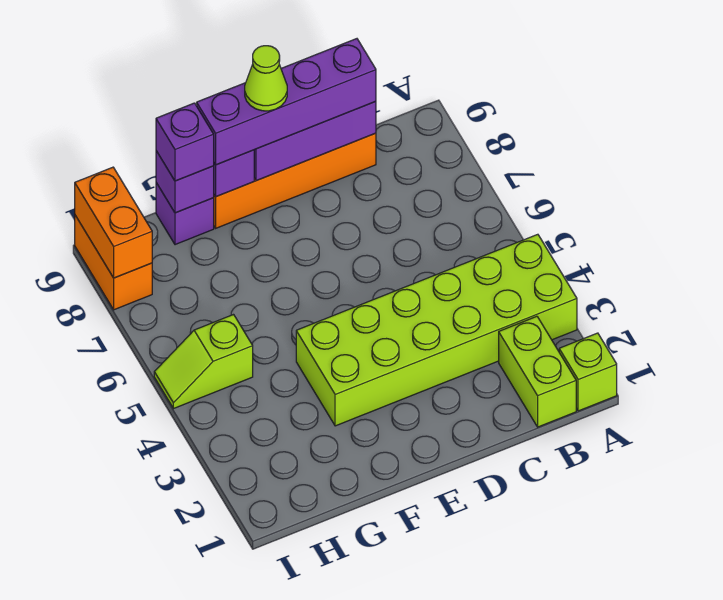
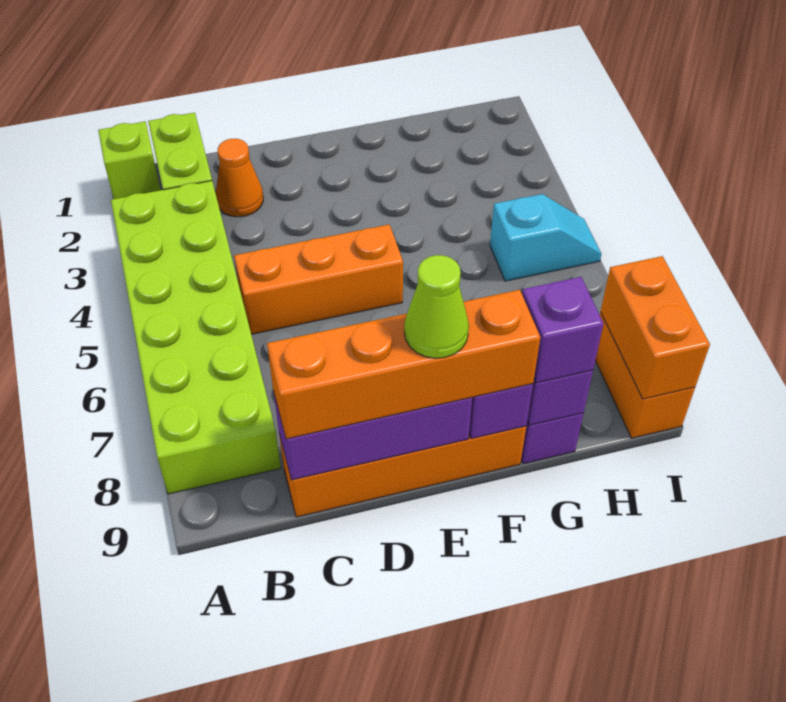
lime 2x6 brick [296,234,577,426] -> lime 2x6 brick turned to [111,181,281,494]
none -> orange 1x1 cone [216,139,263,217]
none -> orange 1x3 brick [234,225,403,334]
purple 1x4 brick [197,39,376,165] -> orange 1x4 brick [267,290,540,439]
lime 1x2 slope [154,315,253,409] -> cyan 1x2 slope [490,194,601,281]

